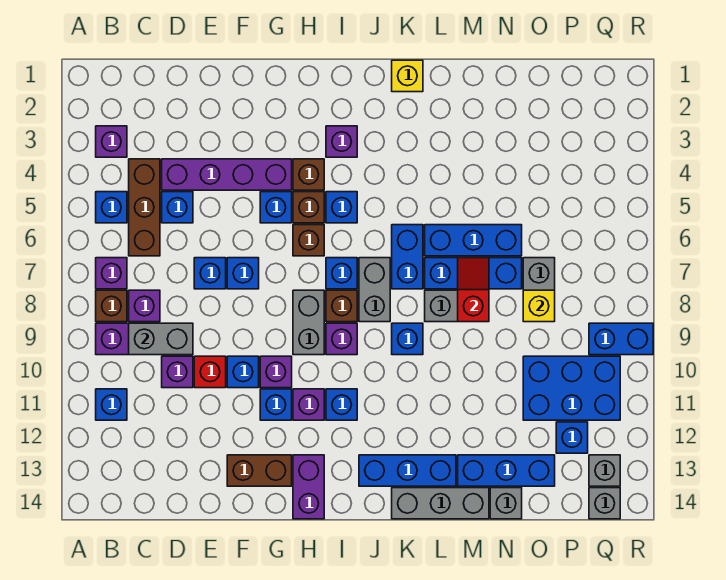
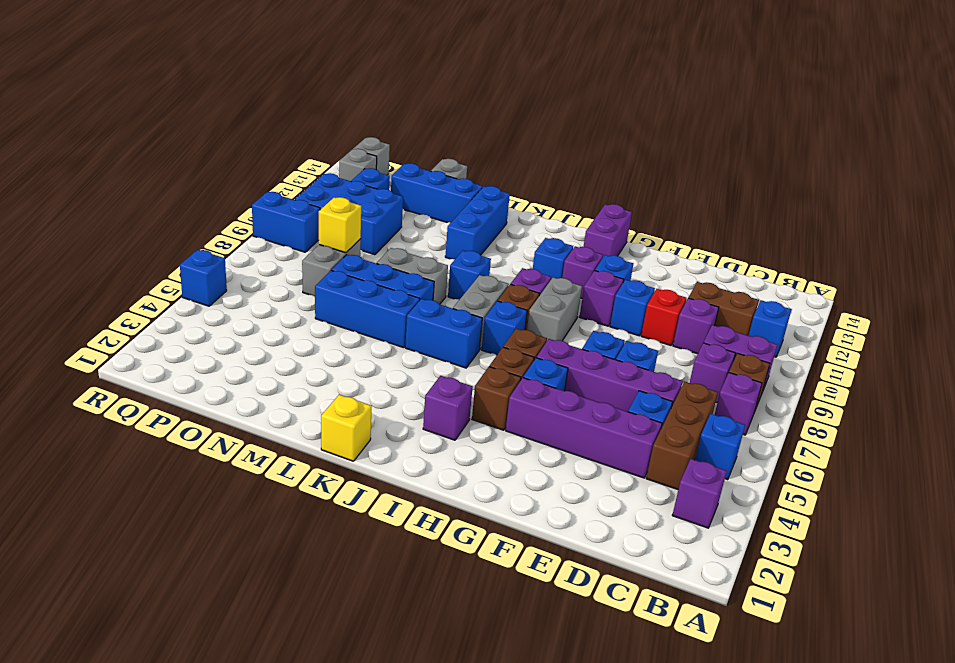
grey 1x2 brick [129,323,193,355] -> none
none -> purple 1x4 brick [537,339,683,412]
brown 1x2 brick [227,455,292,486] -> brown 1x2 brick moved to [689,282,759,336]
blue 1x1 brick [326,192,357,223] -> blue 1x1 brick moved to [180,250,227,306]
blue 1x3 brick [359,455,456,486] -> blue 1x3 brick turned to [445,186,510,259]
blue 1x2 brick [392,225,423,289] -> blue 1x2 brick turned to [405,299,482,368]
grey 1x3 brick [392,488,489,519] -> none
red 1x2 slope [458,258,489,322] -> none

